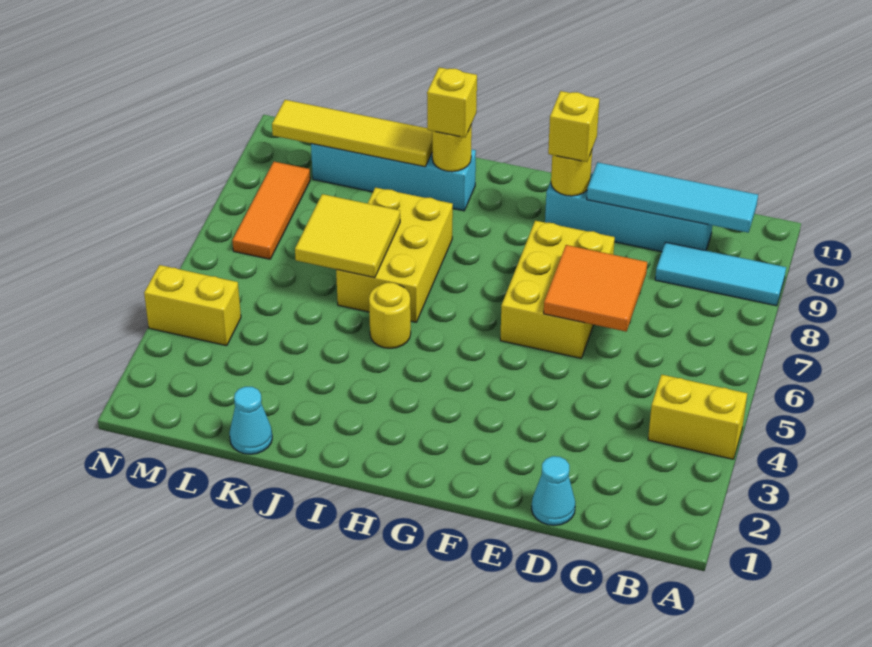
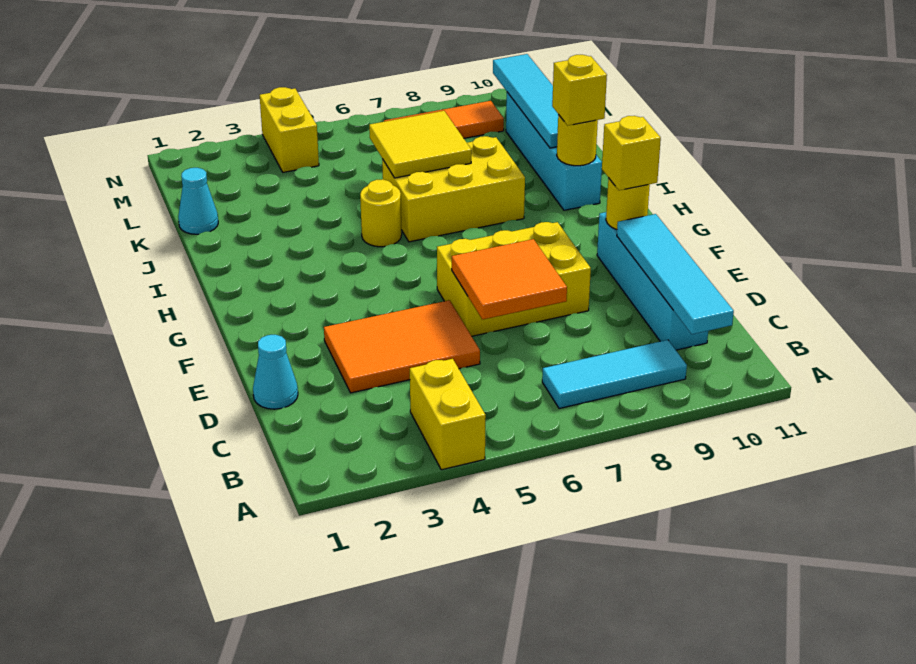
cyan 1x3 tile [655,242,786,306] -> cyan 1x3 tile turned to [542,340,687,409]
none -> orange 2x3 tile [324,300,480,393]
yellow 1x4 tile [272,100,432,167] -> cyan 1x4 tile [493,54,558,148]

